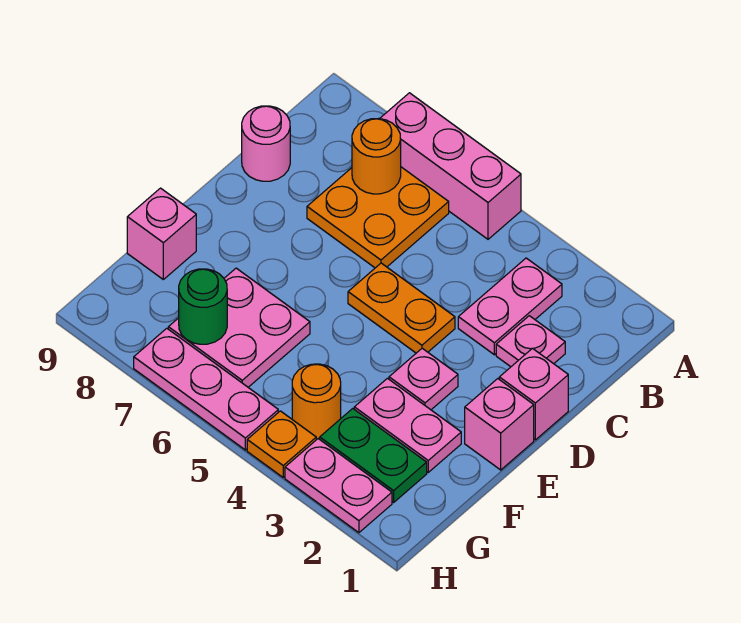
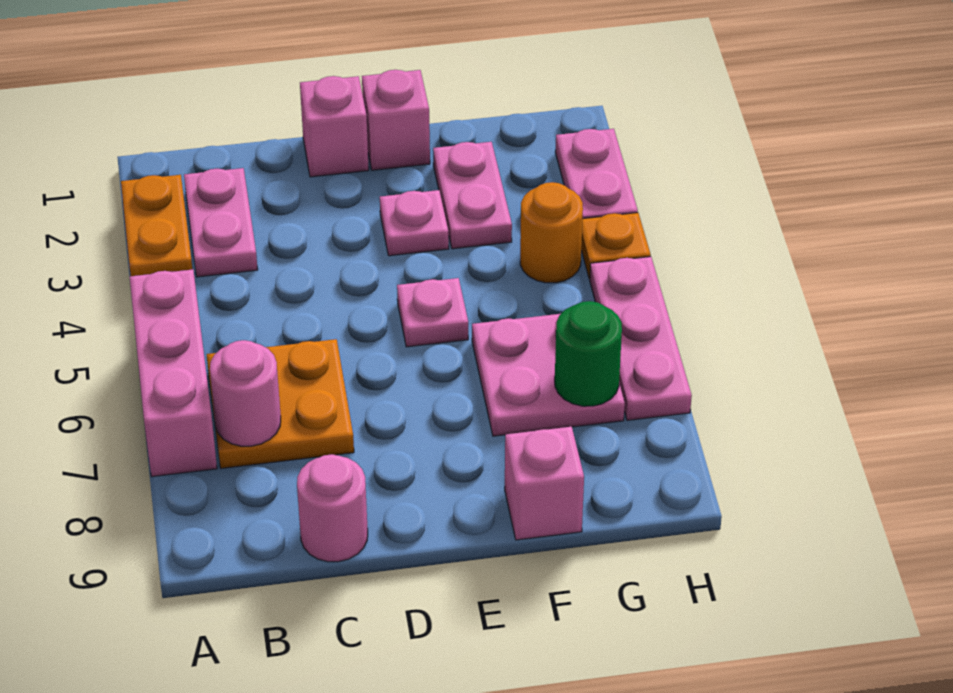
pink 1x2 plate [458,258,562,355] -> pink 1x2 plate turned to [184,168,258,277]
orange 1x1 round brick [352,118,401,194] -> pink 1x1 round brick [210,340,281,446]
pink 1x1 plate [496,316,565,367] -> pink 1x1 plate moved to [397,278,468,347]
orange 1x2 plate [348,263,455,353] -> orange 1x2 plate moved to [121,175,192,276]
green 1x2 plate [320,409,427,502] -> none

